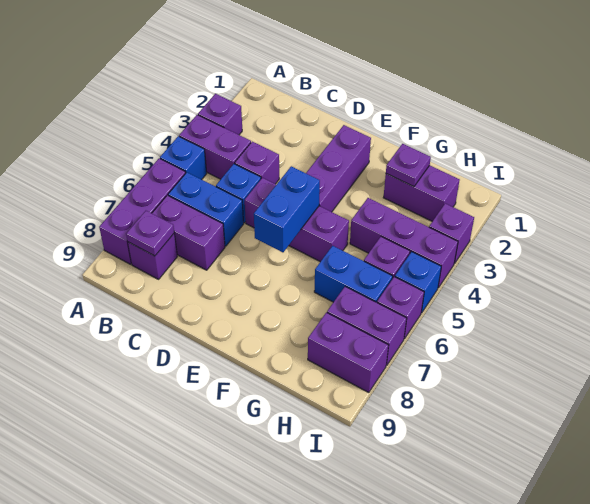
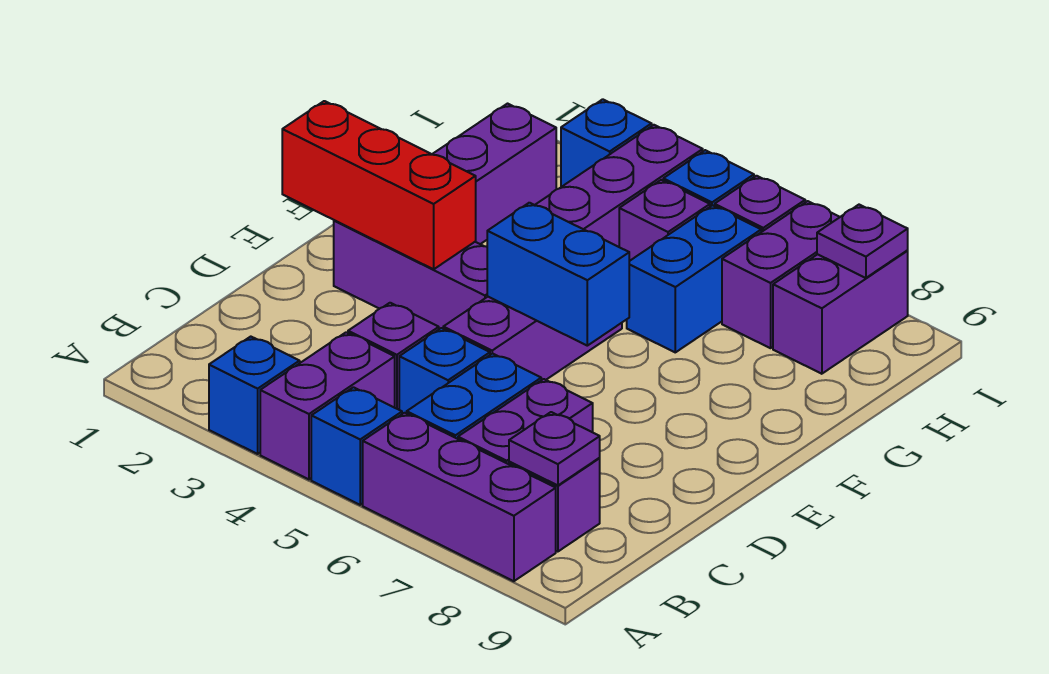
purple 1x1 brick [198,94,242,135] -> blue 1x1 brick [209,337,300,454]
none -> red 1x3 brick [282,101,476,269]
purple 1x1 plate [386,144,431,187] -> purple 1x1 plate moved to [817,205,908,278]
purple 1x1 brick [429,203,474,263] -> blue 1x1 brick [561,99,652,187]

